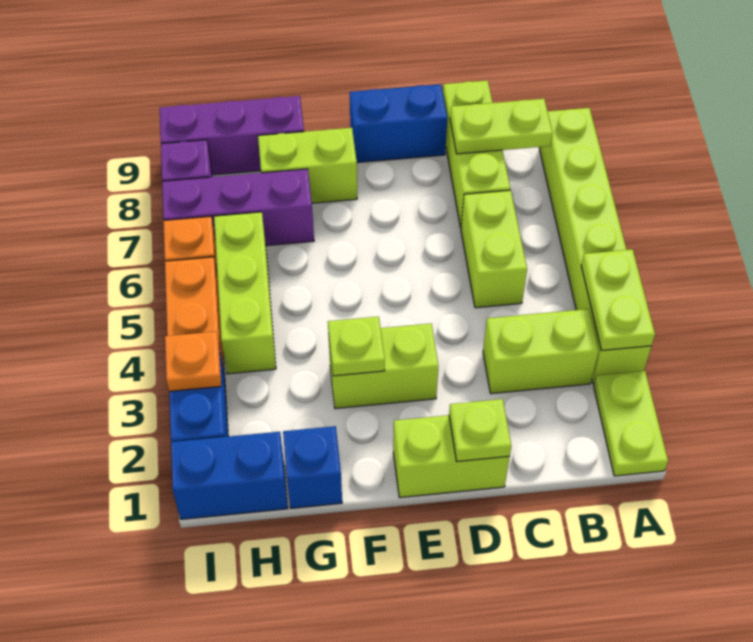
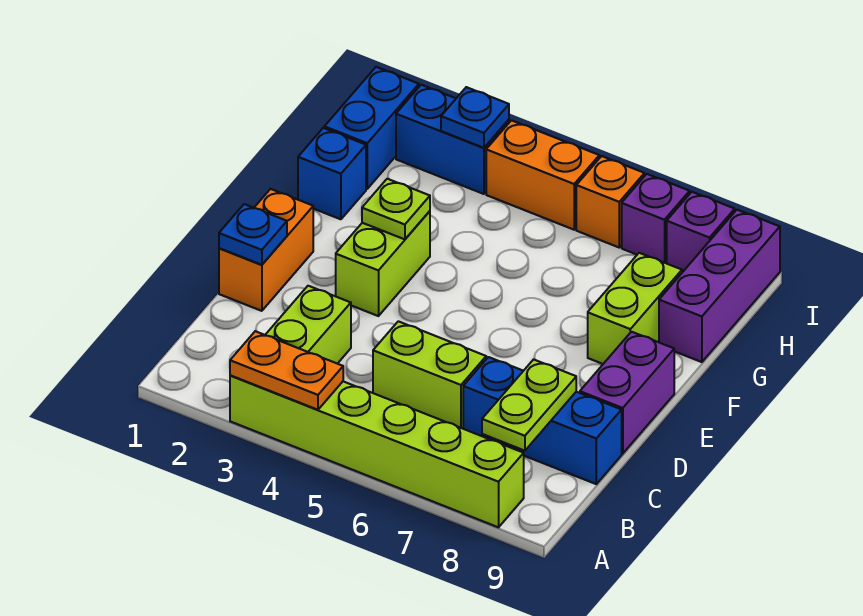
lime 1x2 plate [594,371,668,476] -> none
lime 1x2 plate [581,249,655,350] -> orange 1x2 plate [230,331,343,410]
lime 1x3 brick [443,80,510,228] -> blue 1x3 brick [463,357,622,484]
lime 1x2 brick [393,415,510,497] -> orange 1x2 brick [219,189,313,311]
lime 1x1 plate [449,399,511,461] -> blue 1x1 plate [219,204,287,265]
blue 1x2 brick [350,84,447,163] -> purple 1x2 brick [580,332,674,454]
purple 1x3 brick [162,169,314,246] -> purple 1x1 brick [622,174,690,263]
lime 1x3 brick [214,212,276,374] -> none
orange 1x1 plate [165,331,221,391] -> blue 1x1 plate [441,87,509,148]

